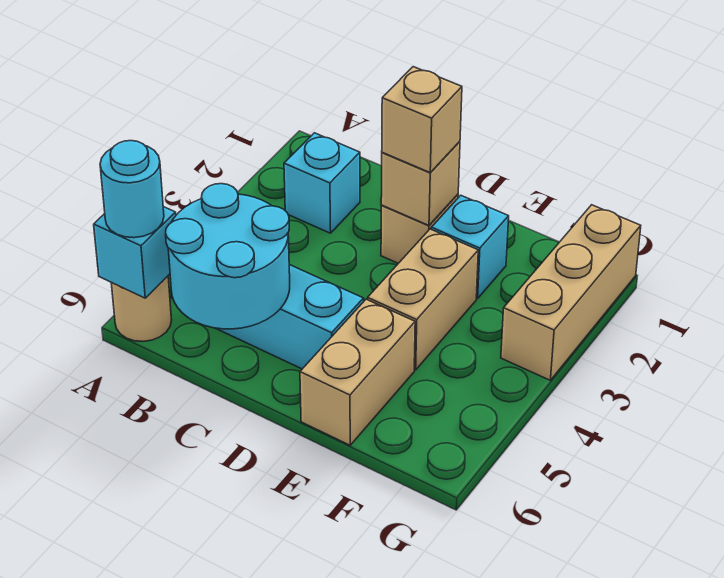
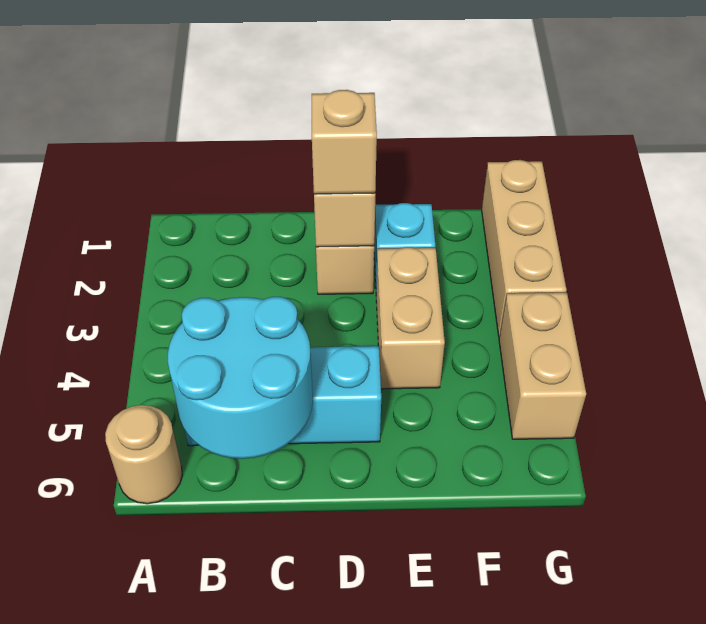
cyan 1x1 brick [94,207,176,298] -> none
cyan 1x1 round brick [100,141,164,238] -> none
cyan 1x1 brick [284,133,360,233] -> none
tan 1x2 brick [300,299,415,445] -> tan 1x2 brick moved to [499,292,586,439]

